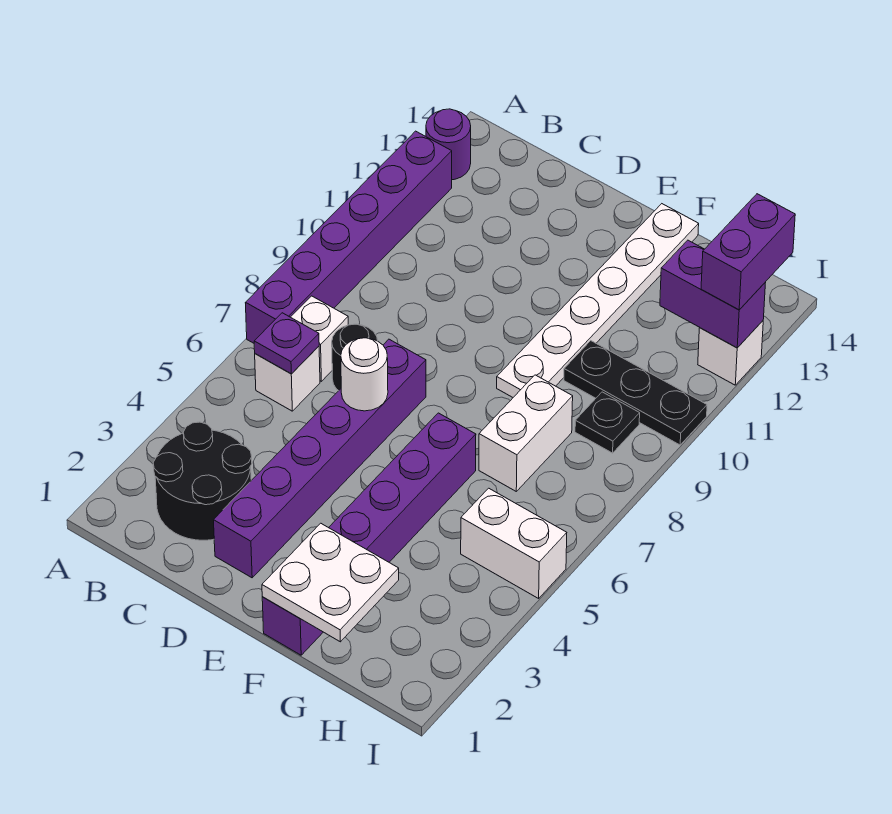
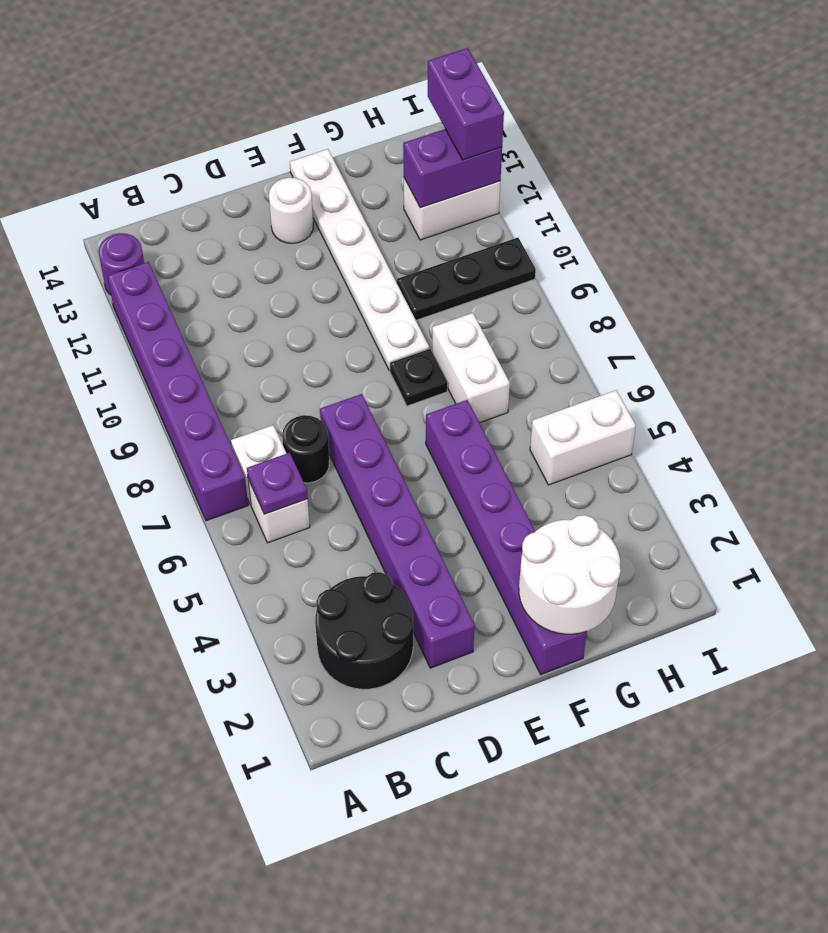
white 1x1 round brick [341,338,388,411] -> white 1x1 round brick moved to [269,178,313,243]
white 2x2 plate [262,523,399,642] -> white 2x2 round brick [519,515,621,634]
black 1x1 plate [575,392,640,453] -> black 1x1 plate moved to [390,349,447,406]
white 1x1 brick [698,321,763,385] -> white 1x2 brick [404,178,500,240]

